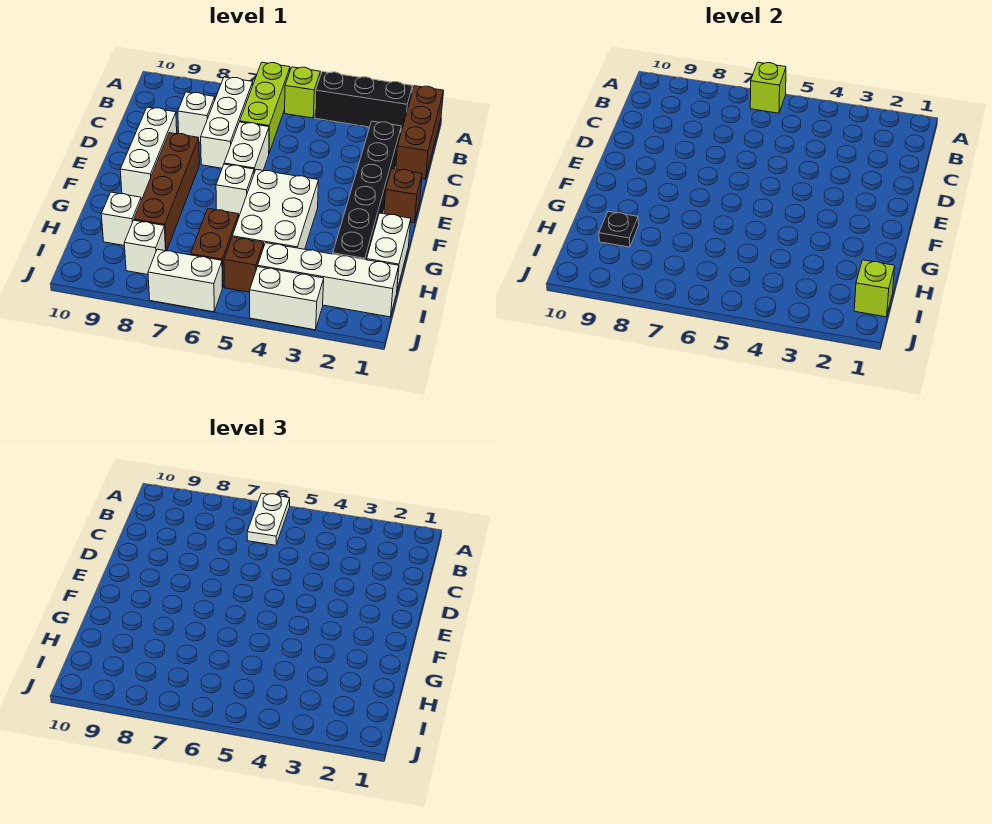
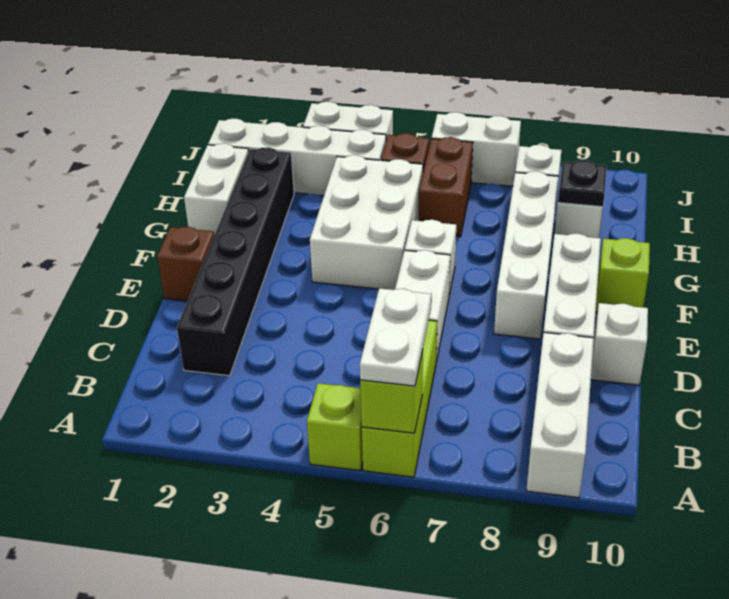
brown 1x3 brick [396,86,444,179] -> none
black 1x3 brick [315,72,413,132] -> none
white 1x3 brick [201,77,253,168] -> white 1x3 brick moved to [526,332,594,498]
white 1x1 brick [178,92,215,143] -> white 1x1 brick moved to [591,303,648,385]
brown 1x4 brick [134,133,199,251] -> white 1x4 brick [494,171,559,339]
lime 1x1 brick [854,260,895,317] -> lime 1x1 brick moved to [596,238,650,312]

